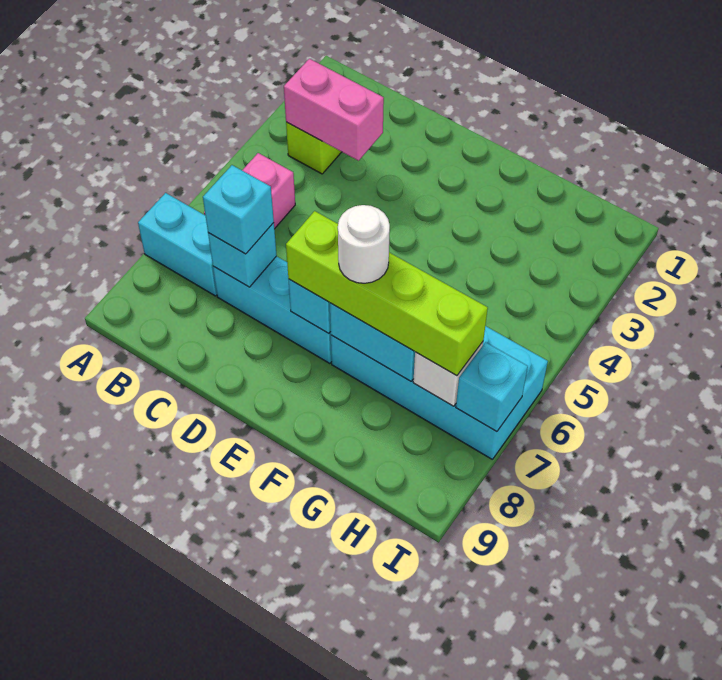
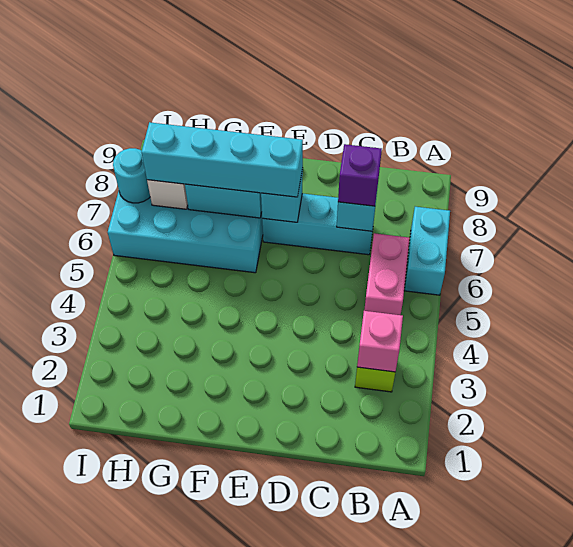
cyan 1x2 brick [138,193,217,296] -> cyan 1x2 brick turned to [404,207,450,295]
pink 1x2 brick [284,59,384,161] -> pink 1x1 brick [357,311,403,372]
cyan 1x1 brick [203,165,274,254] -> purple 1x1 brick [338,144,382,206]
lime 1x4 brick [286,211,488,376] -> cyan 1x4 brick [142,122,303,197]
white 1x1 round brick [338,205,390,283] -> none
cyan 1x1 brick [456,342,528,432] -> cyan 1x1 round brick [113,148,150,203]

